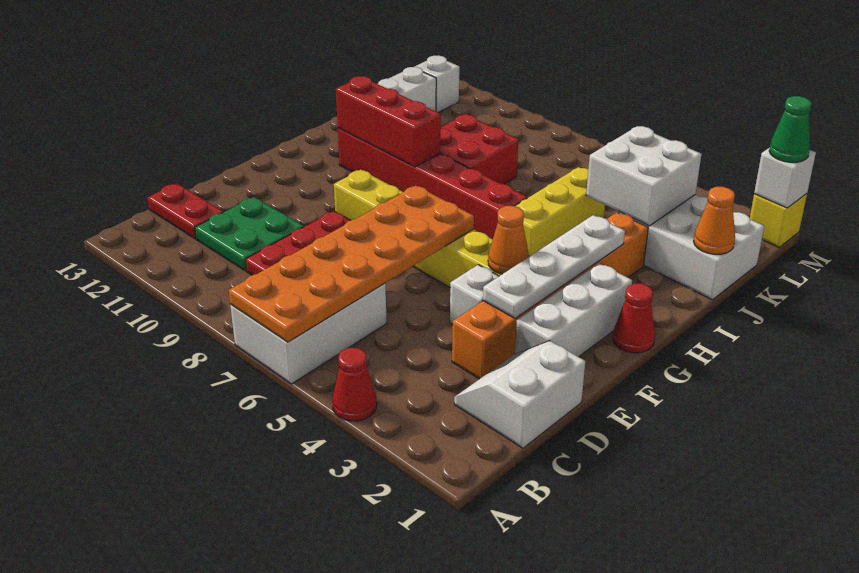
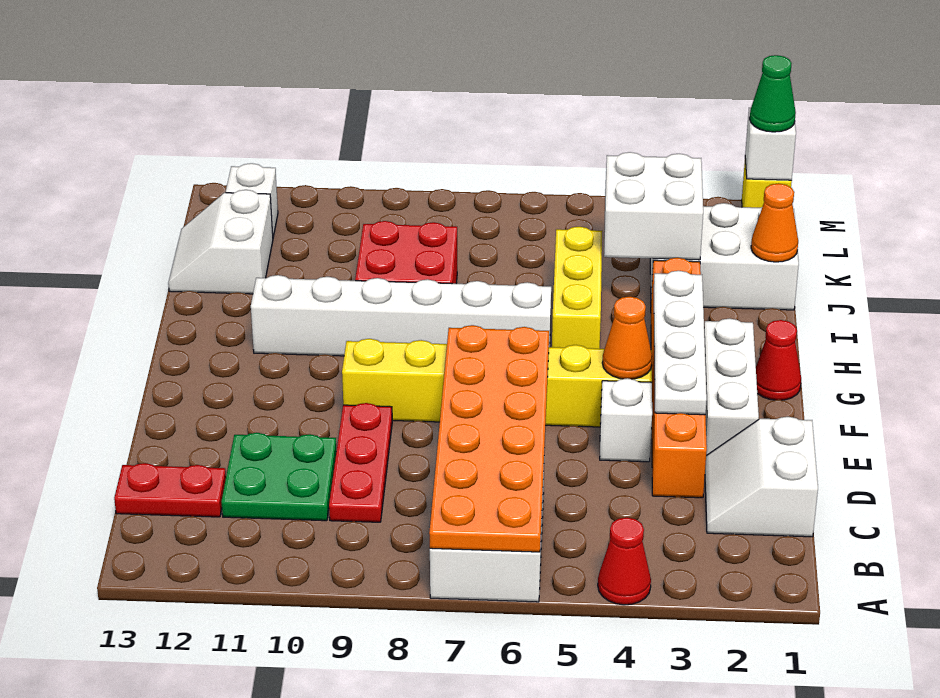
red 1x6 brick [338,128,527,239] -> white 1x6 brick [251,275,551,356]
red 1x3 brick [336,76,441,167] -> none

